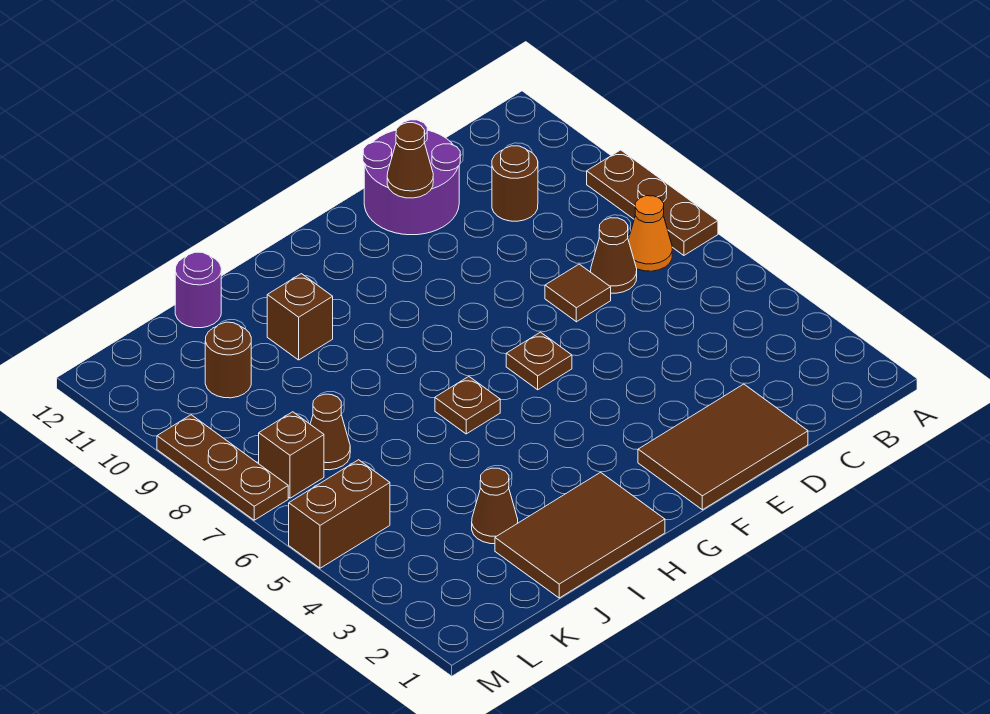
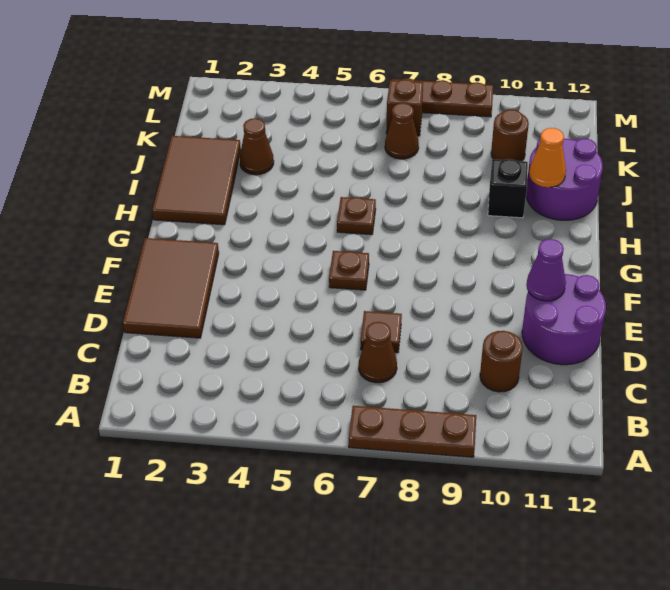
orange 1x1 cone [628,196,672,271] -> orange 1x1 cone moved to [529,128,566,187]
brown 1x1 cone [387,123,433,198] -> purple 1x1 cone [526,239,566,301]
brown 1x1 brick [267,274,333,360] -> black 1x1 brick [488,159,528,218]
purple 1x1 round brick [175,252,221,328] -> purple 2x2 round brick [526,139,603,220]
brown 1x2 brick [289,460,390,568] -> none

